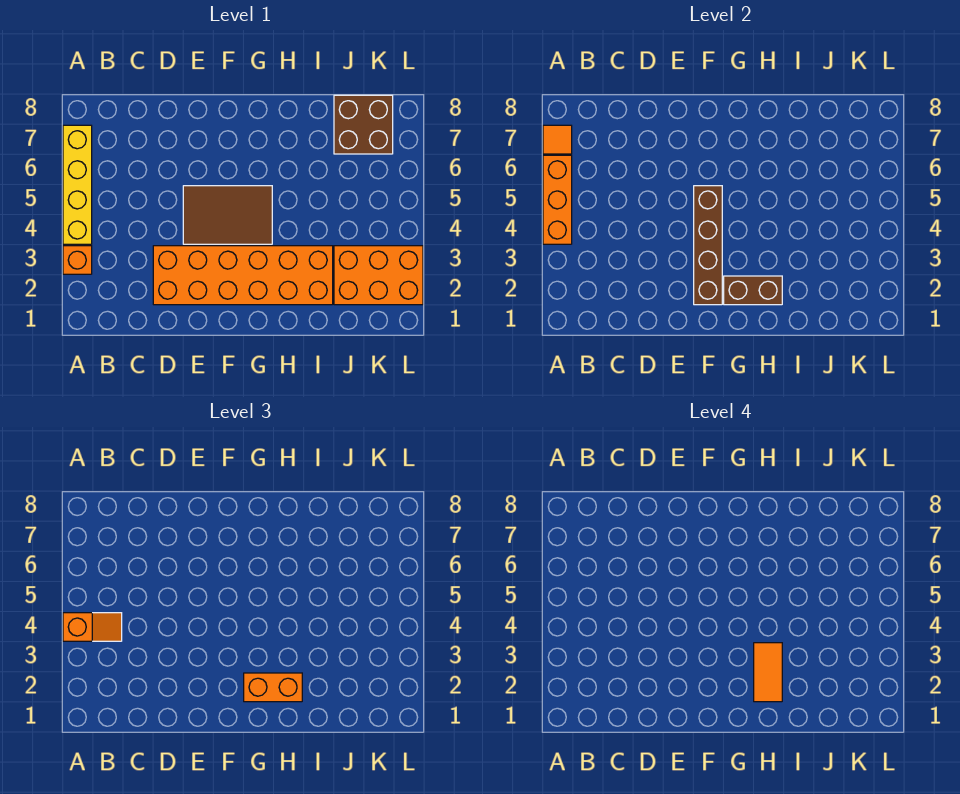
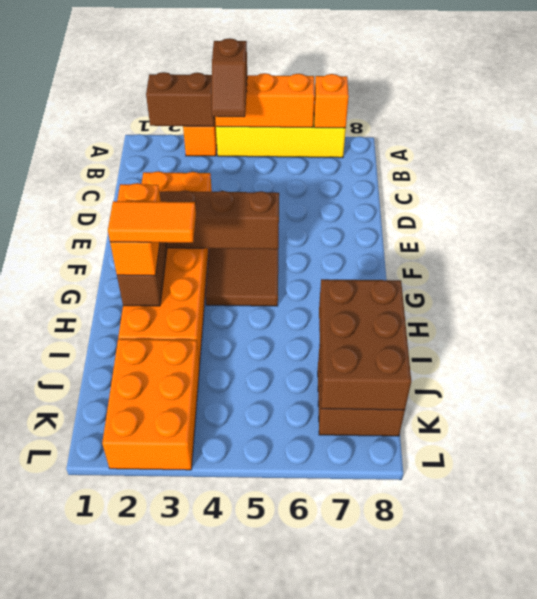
none -> brown 1x2 brick [146,72,215,126]
orange 1x2 slope [63,613,122,641] -> brown 1x2 slope [212,38,247,117]
orange 1x1 tile [543,125,572,154] -> orange 1x1 brick [314,74,349,128]
none -> brown 2x3 brick [319,279,411,410]

